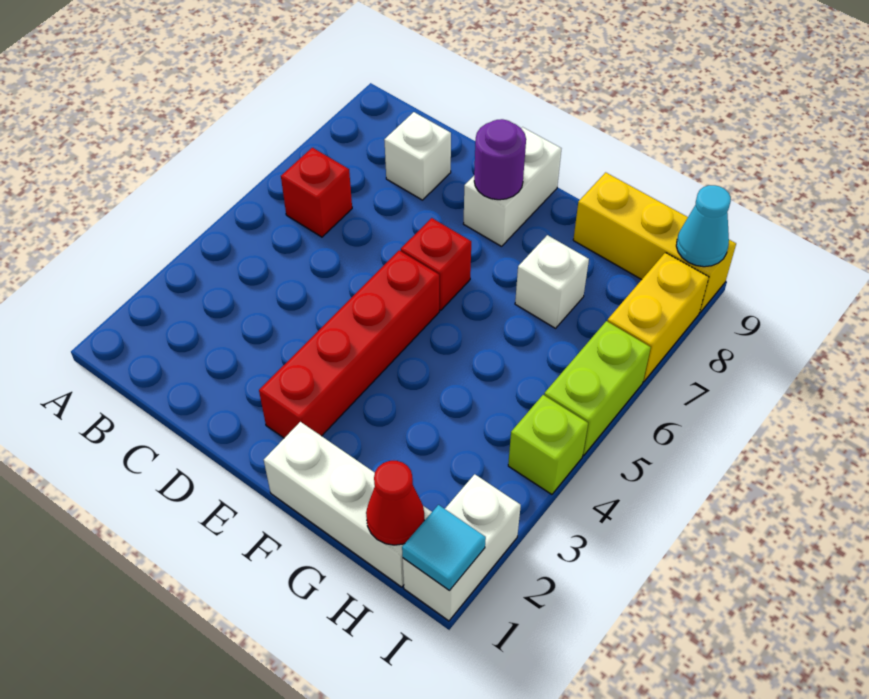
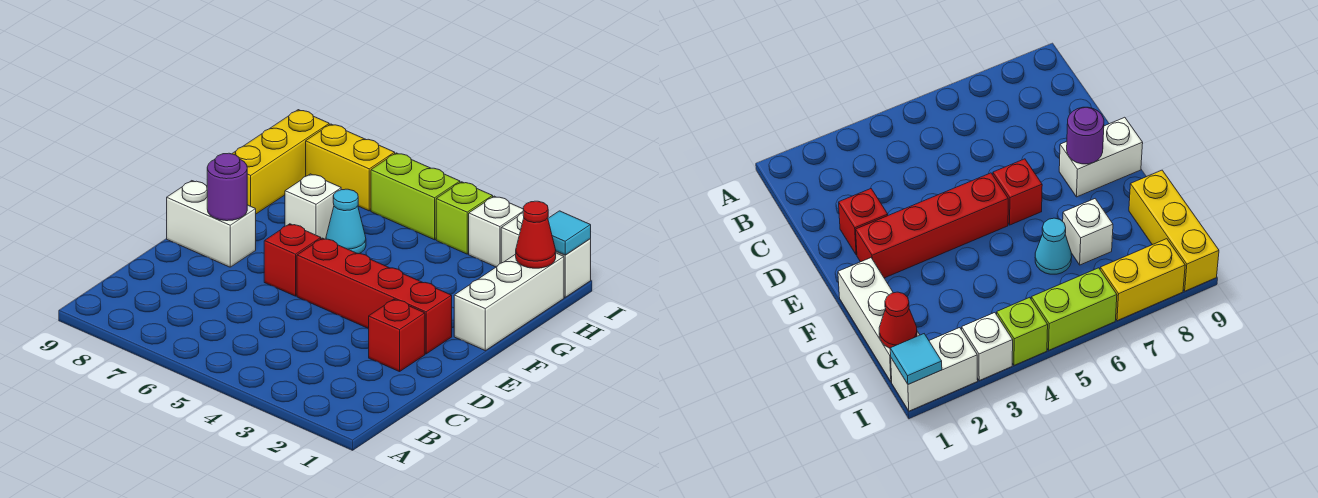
red 1x1 brick [281,148,352,237] -> red 1x1 brick moved to [369,299,425,372]
white 1x1 brick [384,112,451,200] -> white 1x1 brick moved to [469,196,523,267]
cyan 1x1 cone [676,185,731,267] -> cyan 1x1 cone moved to [326,189,366,254]

